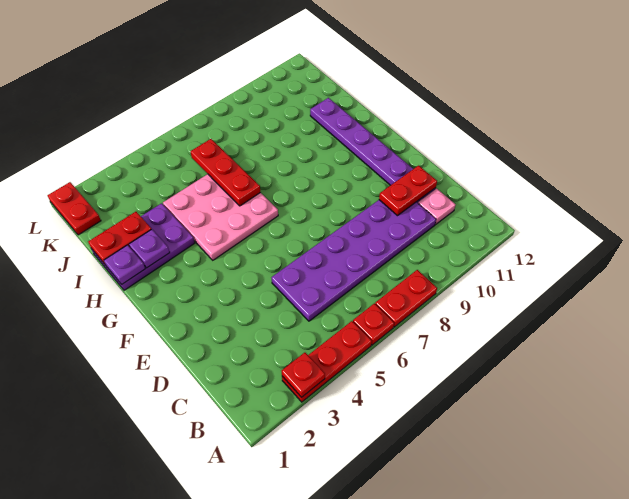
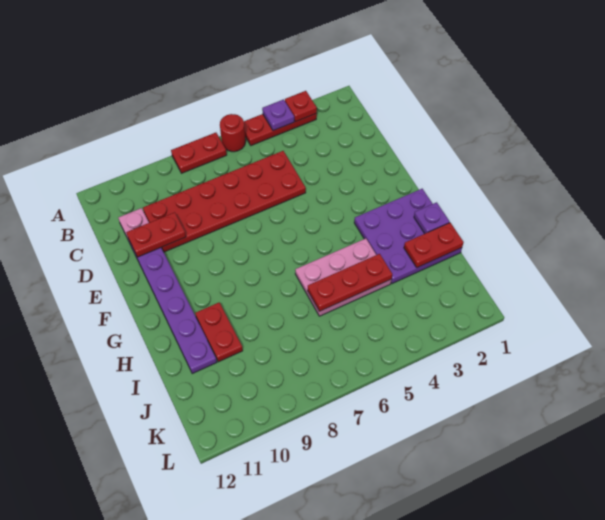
red 1x1 plate [353,303,394,345] -> red 1x1 round brick [220,114,246,152]
purple 2x6 plate [272,200,436,321] -> red 2x6 plate [143,151,306,252]
pink 3x3 plate [163,174,278,260] -> pink 2x3 plate [295,238,391,316]
purple 2x3 plate [92,203,195,290] -> purple 3x3 plate [354,189,462,284]
purple 1x1 plate [129,230,170,268] -> purple 1x1 plate moved to [262,99,294,131]
red 1x3 plate [191,139,260,206] -> red 1x3 plate turned to [308,254,392,311]
red 1x2 plate [47,182,101,235] -> red 1x2 plate moved to [195,303,243,362]

